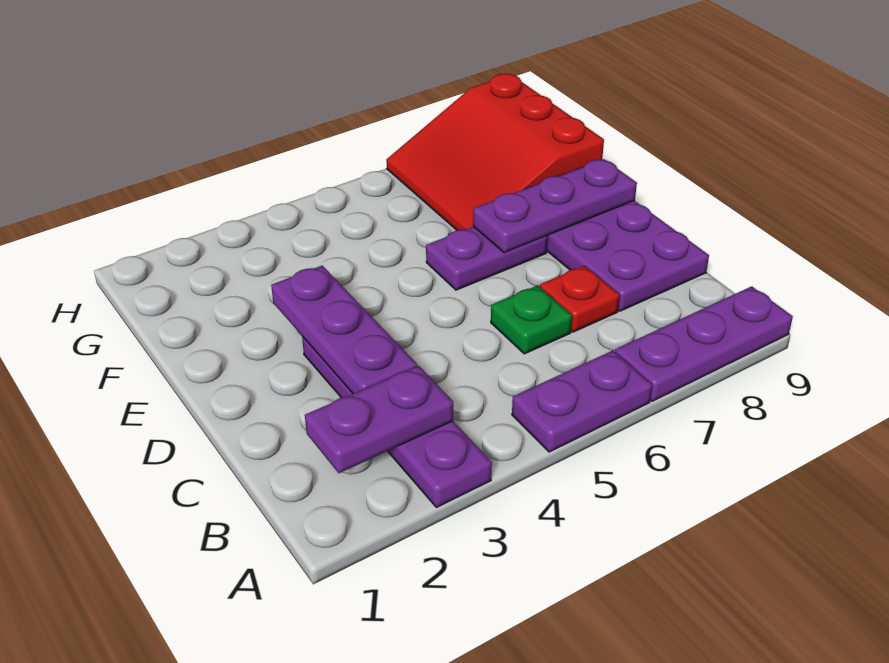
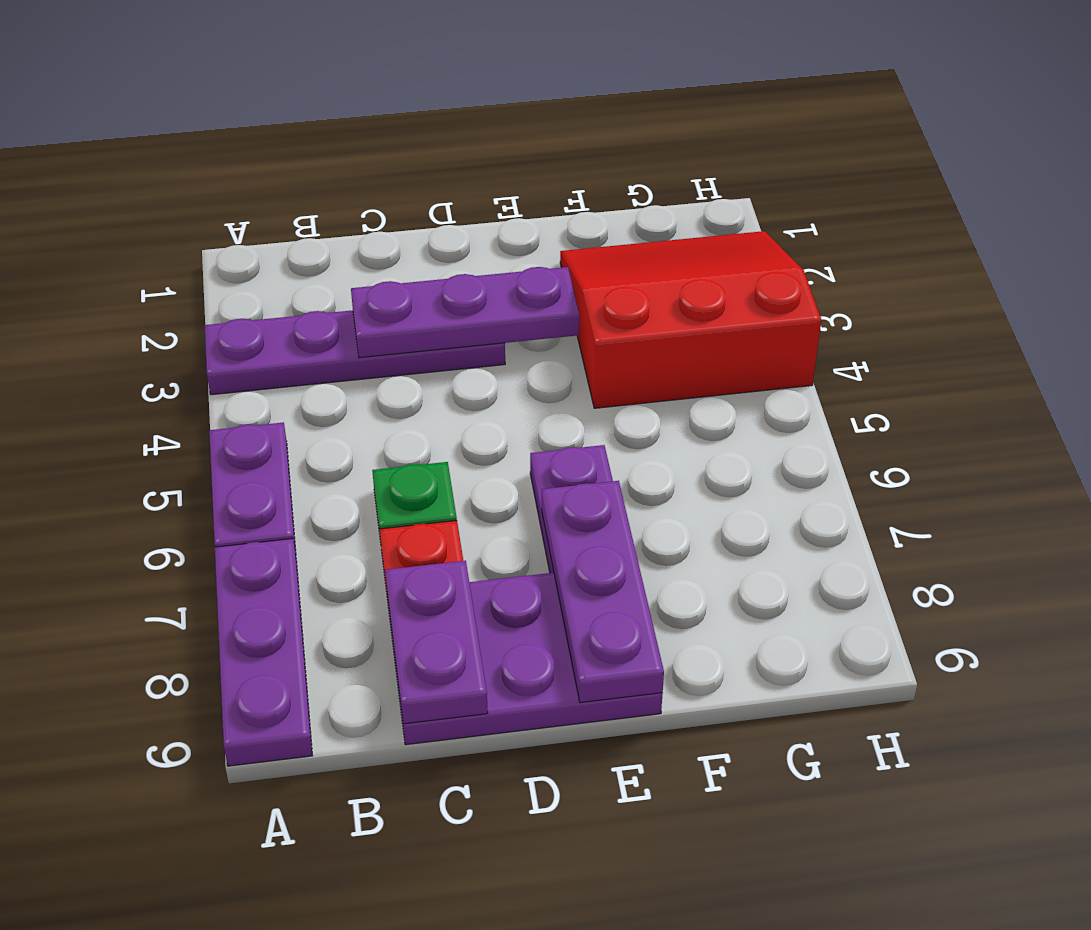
purple 1x2 plate [305,366,453,473] -> purple 1x2 plate moved to [385,561,488,724]
red 3x3 slope [386,74,604,230] -> red 3x3 slope moved to [560,231,821,408]

